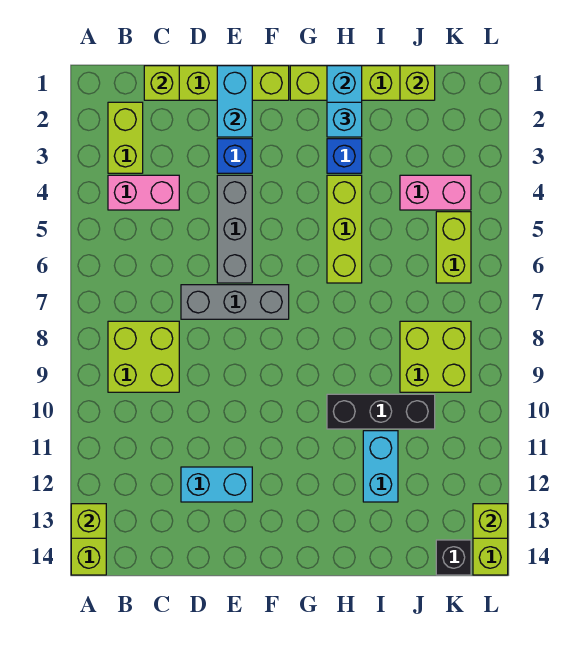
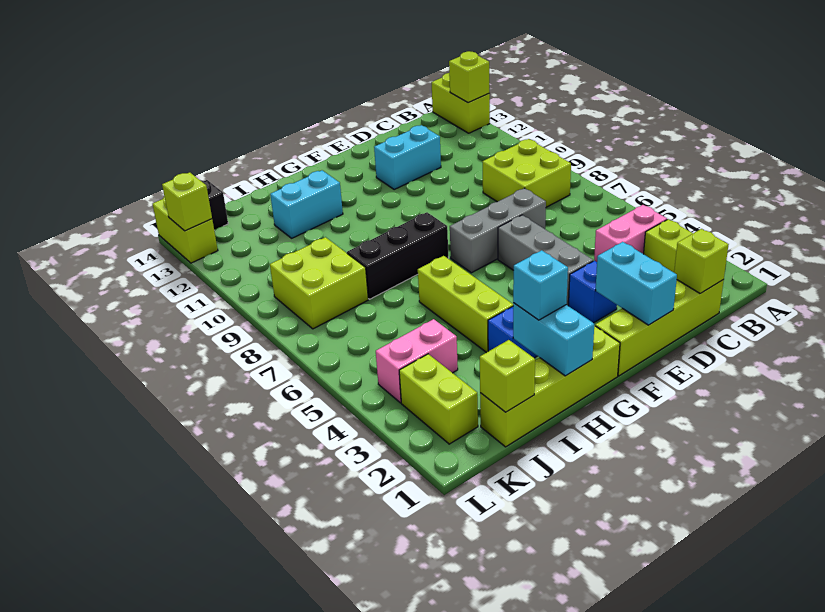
black 1x3 brick [327,394,435,429] -> black 1x3 brick moved to [347,212,448,299]
cyan 1x2 brick [363,431,398,502] -> cyan 1x2 brick turned to [270,170,343,238]
lime 1x2 brick [436,212,471,283] -> lime 1x2 brick moved to [399,354,478,444]

